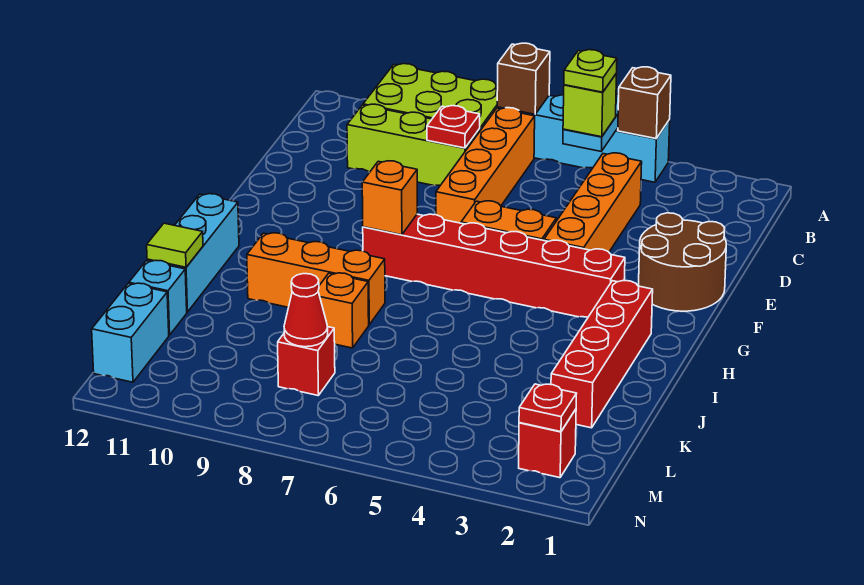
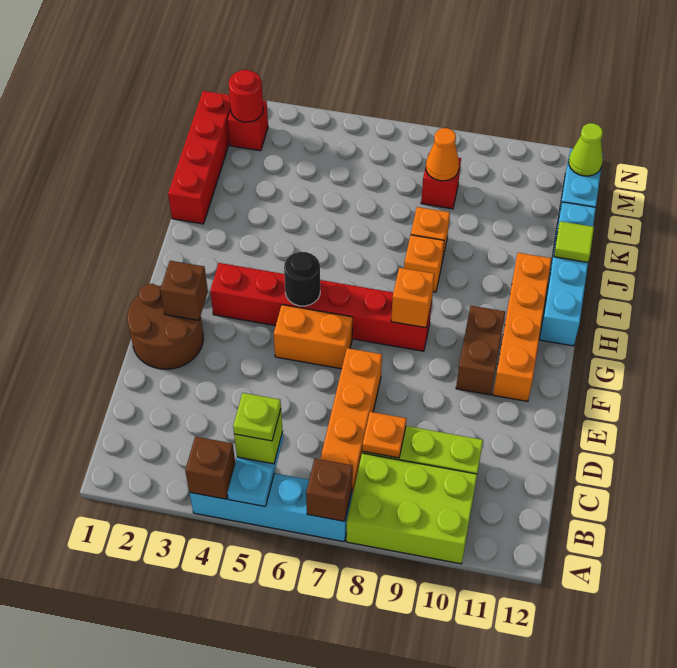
orange 1x4 brick [544,153,642,252] -> orange 1x4 brick moved to [493,253,552,402]
red 1x1 plate [427,106,480,148] -> orange 1x1 plate [362,412,406,458]
none -> brown 1x1 brick [160,261,208,320]
none -> brown 1x2 brick [456,306,505,395]
none -> black 1x1 round brick [284,252,320,306]
red 1x4 brick [551,280,653,428] -> red 1x4 brick moved to [168,91,231,224]
orange 1x3 brick [247,233,385,325] -> orange 1x1 brick [404,235,444,292]
red 1x1 cone [284,274,328,347] -> orange 1x1 cone [426,128,459,181]
red 1x1 plate [519,384,577,432] -> red 1x1 round brick [229,70,263,122]
none -> lime 1x1 cone [569,123,603,176]

